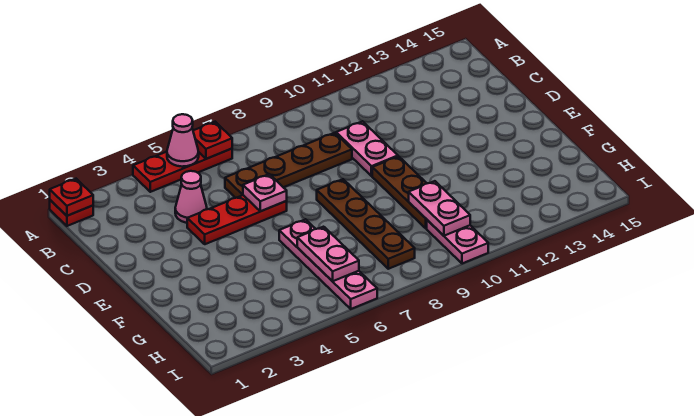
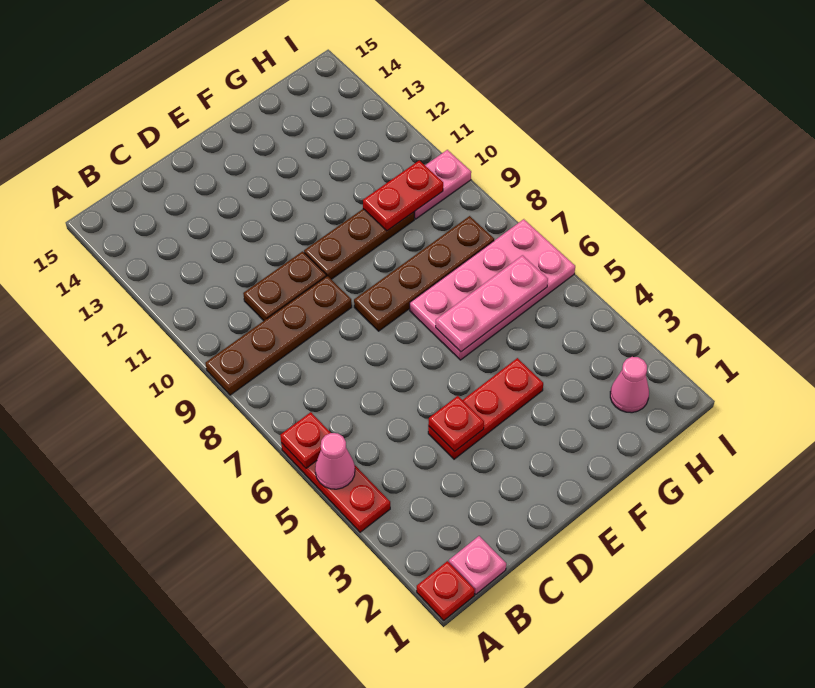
red 1x1 plate [50,179,93,216] -> red 1x1 plate moved to [428,396,484,452]
pink 1x1 cone [175,171,207,223] -> pink 1x1 cone moved to [610,357,649,413]
brown 1x4 plate [225,133,352,198] -> brown 1x4 plate turned to [205,276,352,395]
pink 1x2 plate [336,121,398,176] -> brown 1x2 plate [243,251,326,321]
red 1x3 plate [187,195,287,244] -> red 1x3 plate turned to [428,358,543,459]
pink 1x1 plate [243,174,287,211] -> pink 1x1 plate moved to [449,536,506,594]
pink 1x4 plate [279,219,377,309] -> pink 2x4 plate [410,219,575,360]
pink 1x2 plate [297,227,359,281] -> pink 1x3 plate [436,255,548,352]
pink 1x2 plate [409,181,470,236] -> red 1x2 plate [363,160,443,231]

